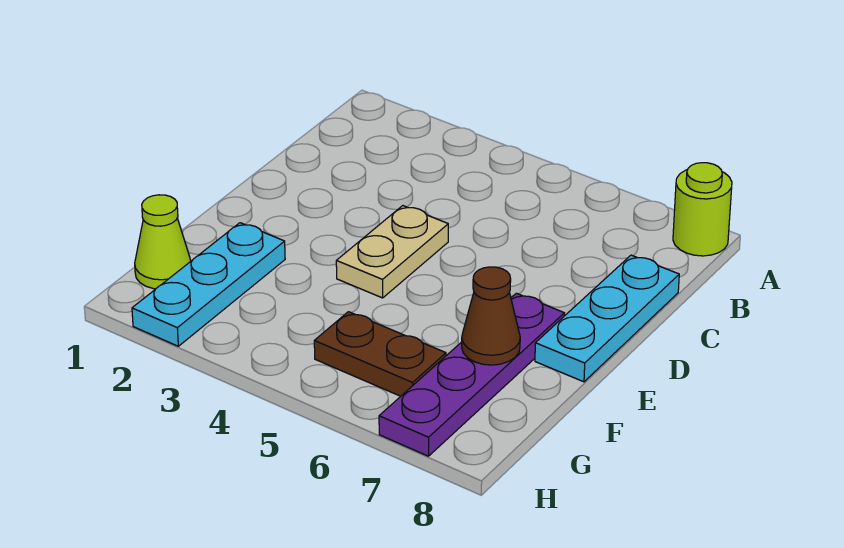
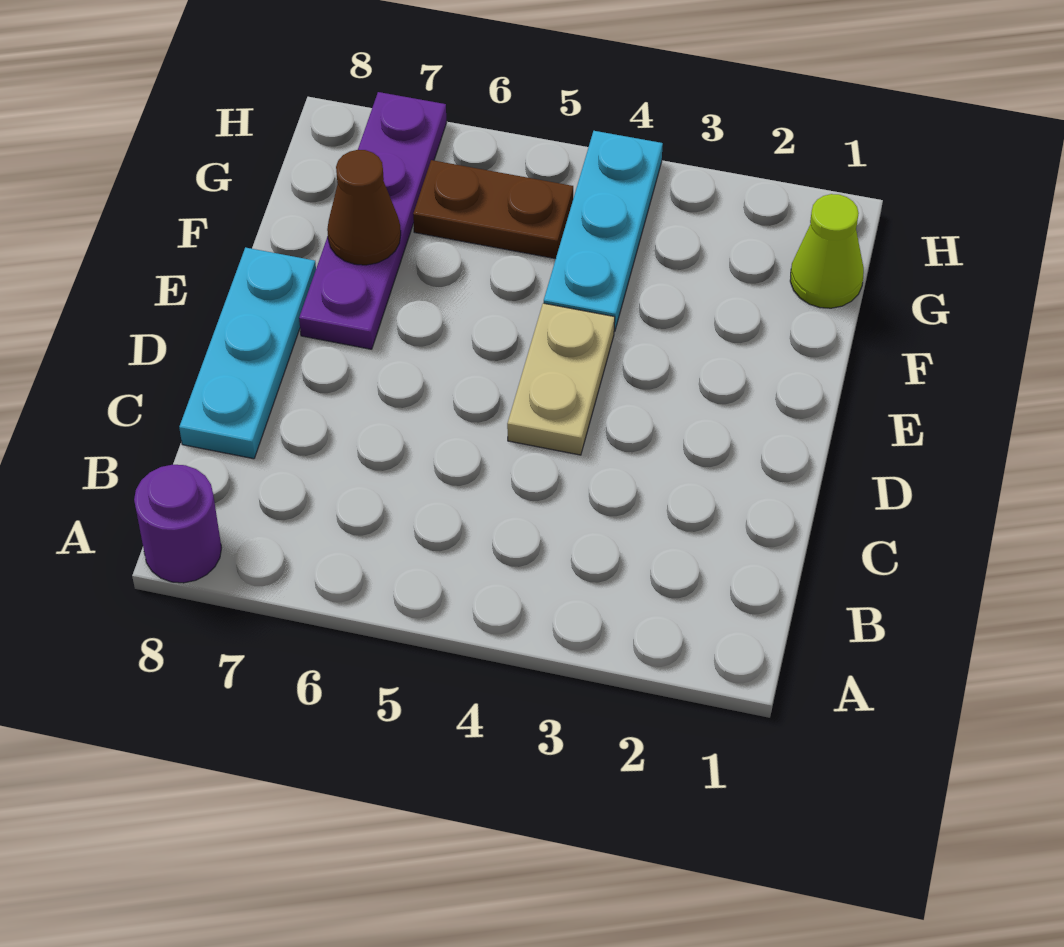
lime 1x1 round brick [673,163,732,256] -> purple 1x1 round brick [134,465,222,583]
cyan 1x3 plate [132,223,285,346] -> cyan 1x3 plate moved to [544,131,663,332]

